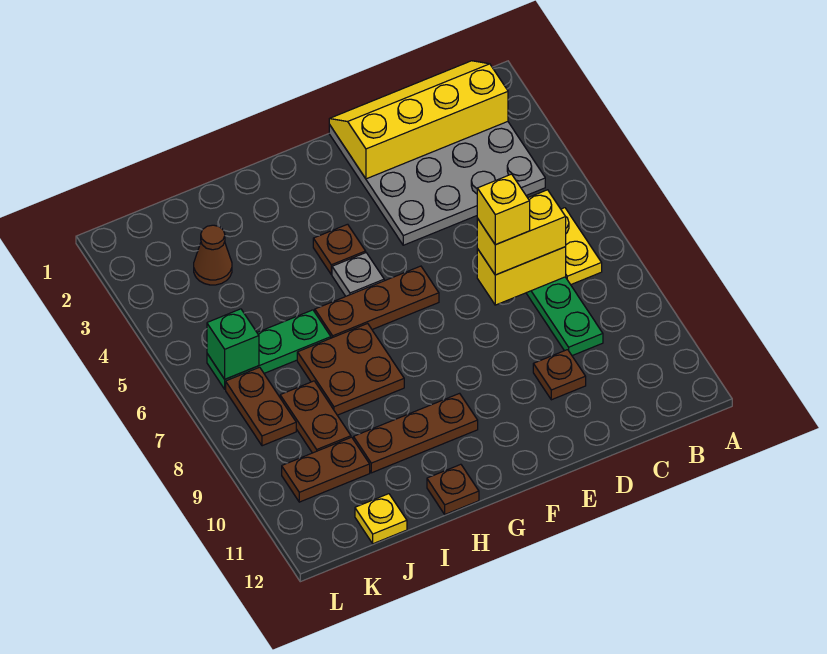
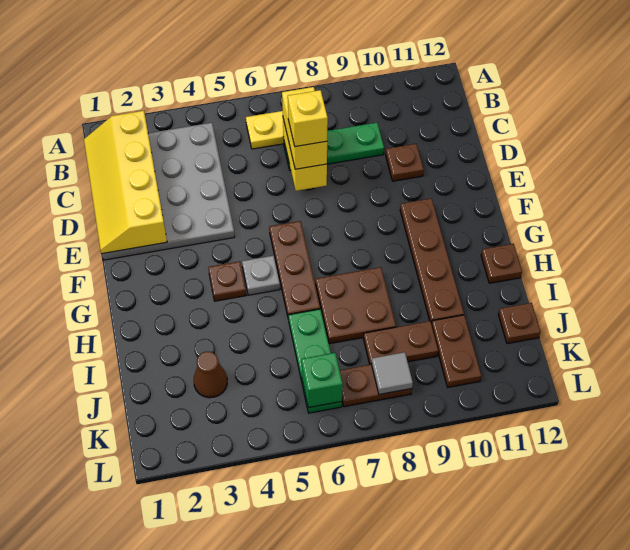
brown 1x3 plate [354,393,478,473] -> brown 1x4 plate [400,198,464,324]
yellow 1x1 plate [355,494,407,544] -> brown 1x1 plate [498,303,541,344]
none -> grey 1x1 tile [371,352,413,395]

